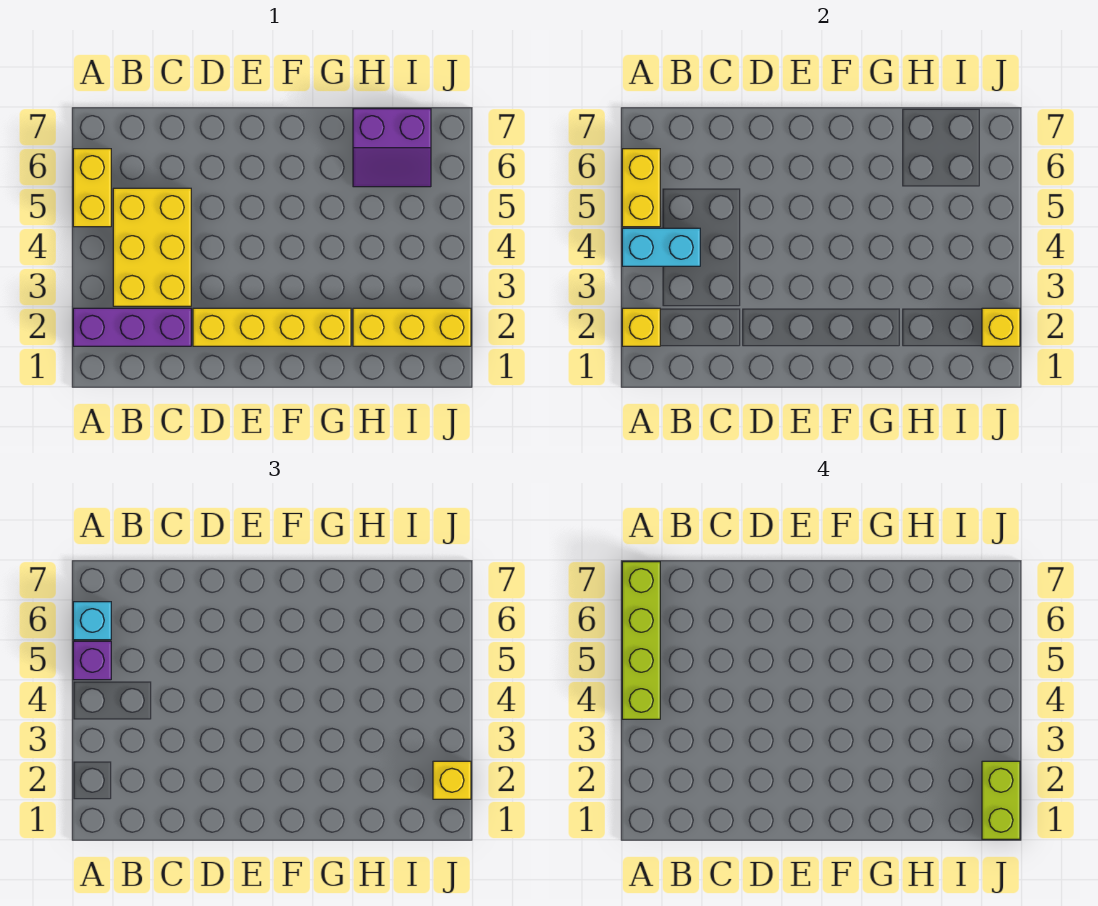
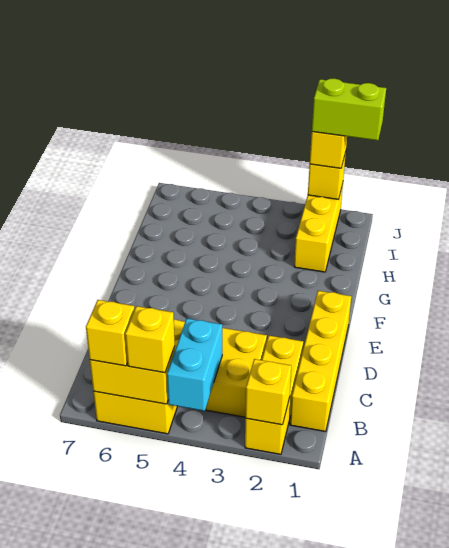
purple 1x3 brick [73,308,191,346] -> yellow 1x3 brick [245,336,303,454]
lime 1x4 brick [622,562,660,719] -> none
purple 1x1 brick [73,641,111,680] -> yellow 1x1 brick [125,306,175,373]
cyan 1x1 brick [73,602,111,640] -> yellow 1x1 brick [86,300,135,366]
yellow 1x4 brick [193,308,351,346] -> yellow 1x4 brick moved to [290,291,351,432]
purple 2x2 slope [353,109,431,187] -> none

